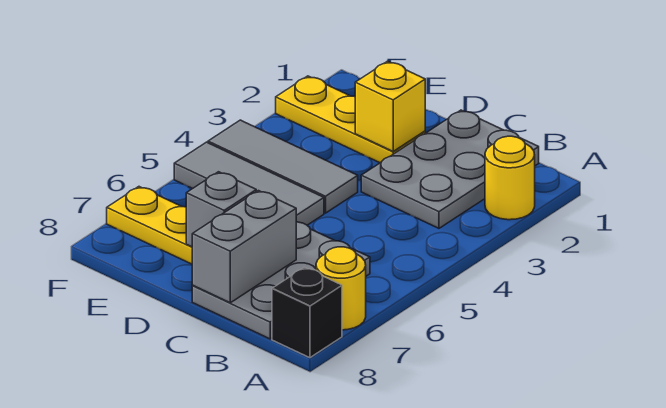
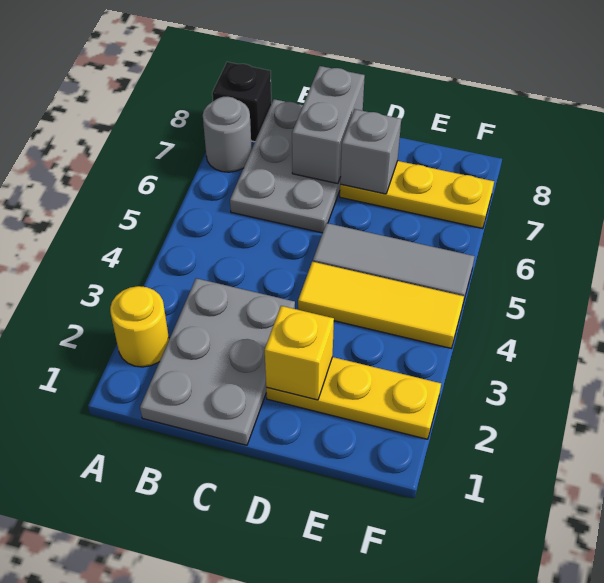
yellow 1x1 round brick [316,247,366,330] -> grey 1x1 round brick [203,97,252,172]
grey 1x3 tile [208,120,358,213] -> yellow 1x3 tile [298,262,464,348]

